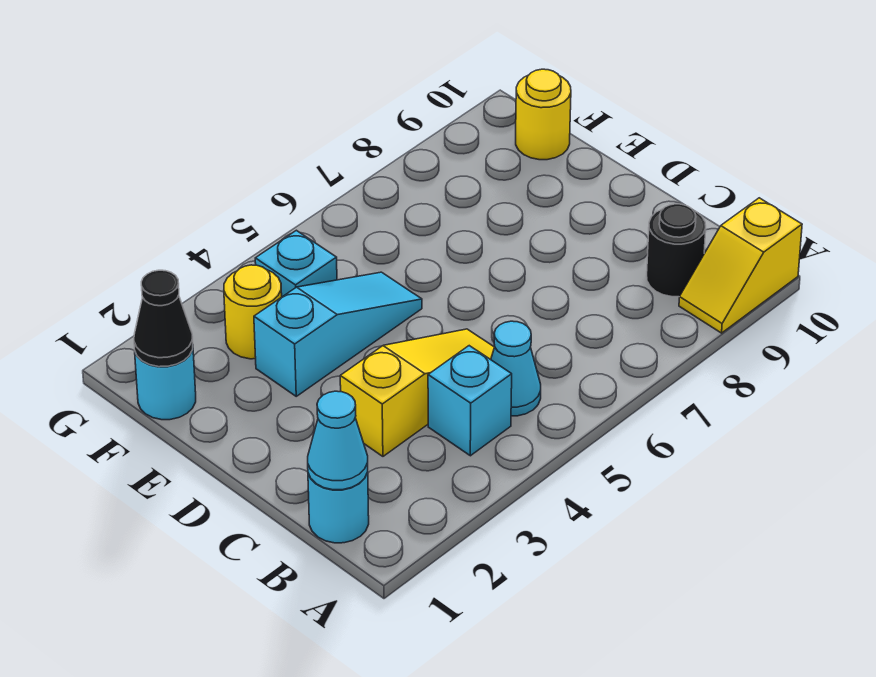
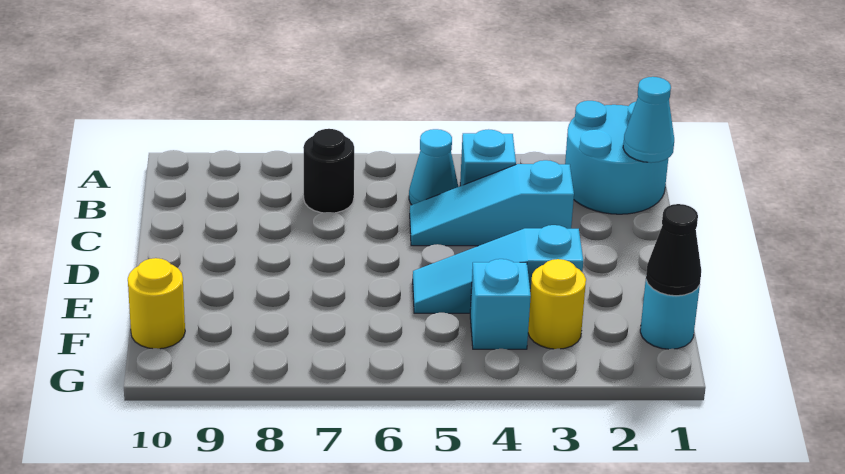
yellow 1x2 slope [679,198,802,333] -> none
cyan 1x1 round brick [308,473,369,543] -> cyan 2x2 round brick [565,101,668,214]
black 1x1 round brick [647,204,706,297] -> black 1x1 round brick moved to [303,129,354,213]
yellow 1x3 slope [340,329,494,456] -> cyan 1x3 slope [410,160,574,246]

